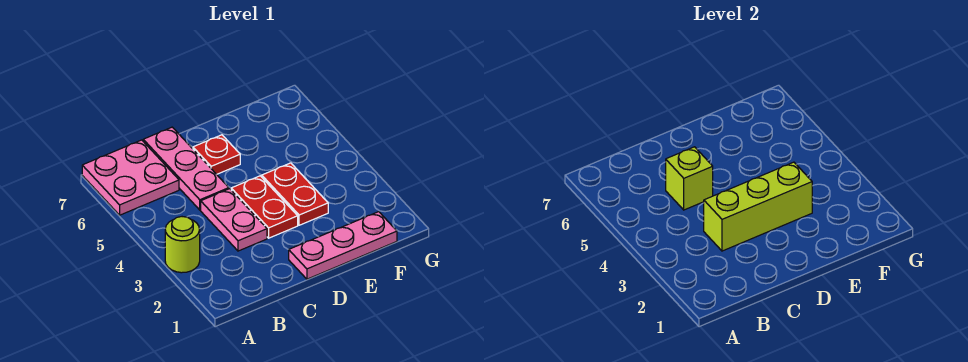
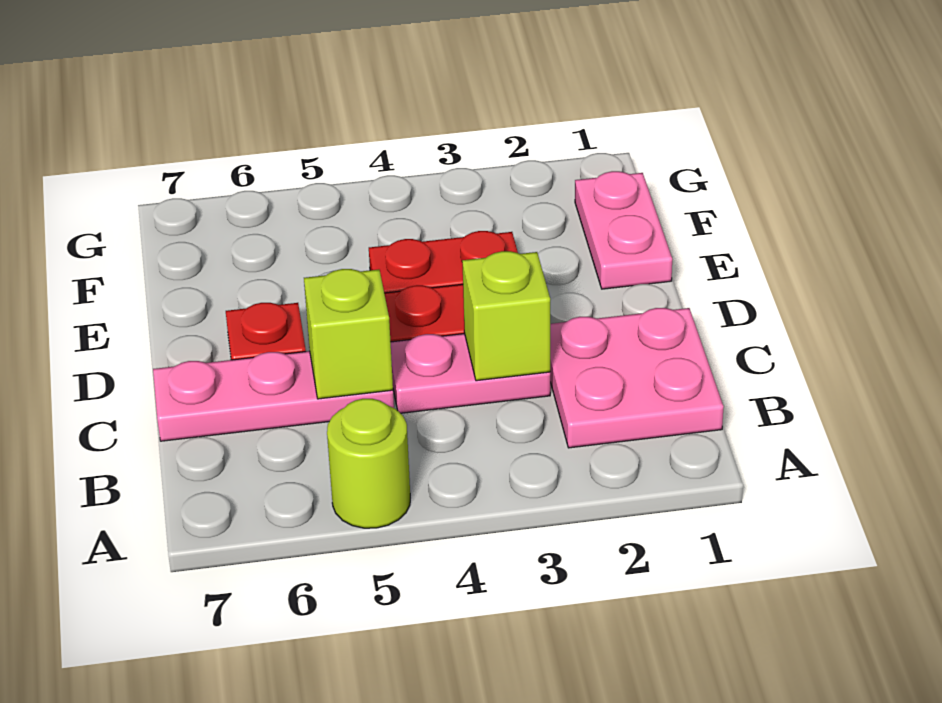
lime 1x1 round brick [165,217,200,273] -> lime 1x1 round brick moved to [327,399,410,528]
pink 2x2 plate [82,140,179,215] -> pink 2x2 plate moved to [550,308,723,448]
lime 1x3 brick [704,162,812,251] -> lime 1x1 brick [462,251,550,381]
pink 1x3 plate [289,212,397,279] -> pink 1x2 plate [575,171,672,289]

